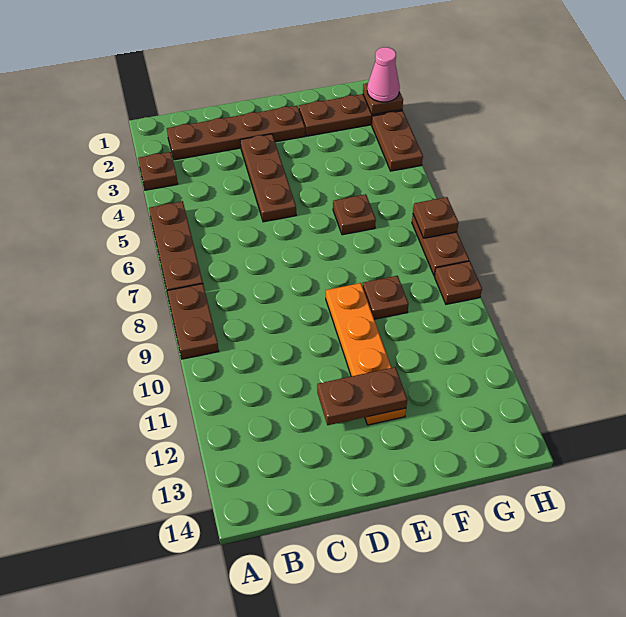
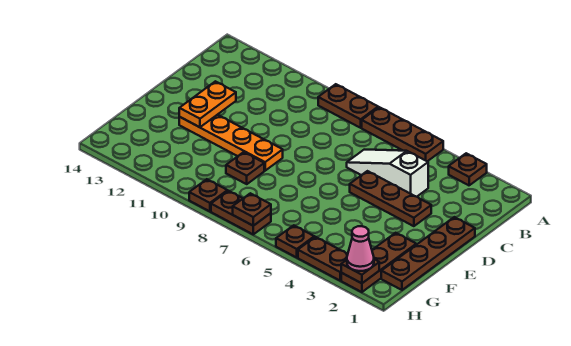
brown 1x4 plate [167,106,305,160] -> brown 1x4 plate moved to [381,217,475,290]
none -> white 1x3 slope [347,150,428,197]
brown 1x2 plate [317,367,407,425] -> orange 1x2 plate [179,81,236,127]
brown 1x1 plate [333,194,376,235] -> brown 1x1 plate moved to [276,225,314,257]

